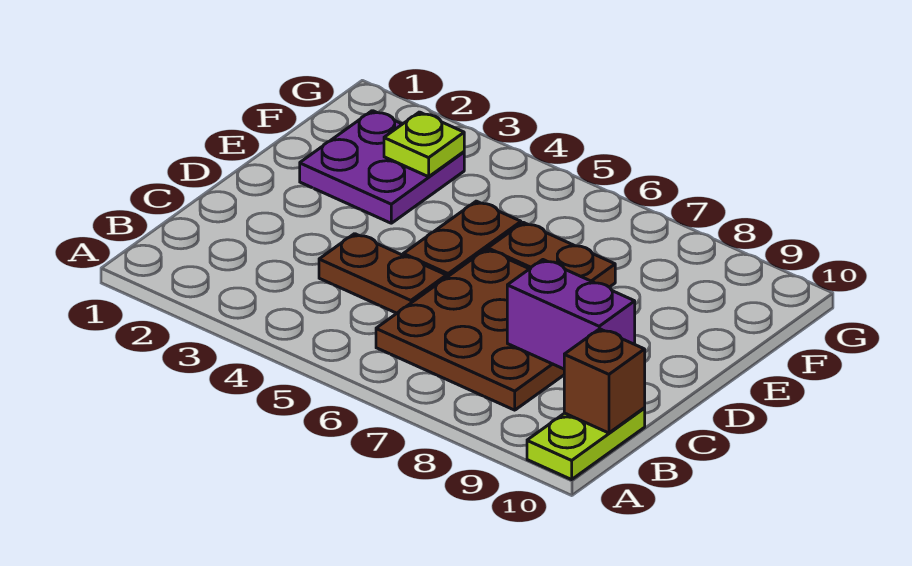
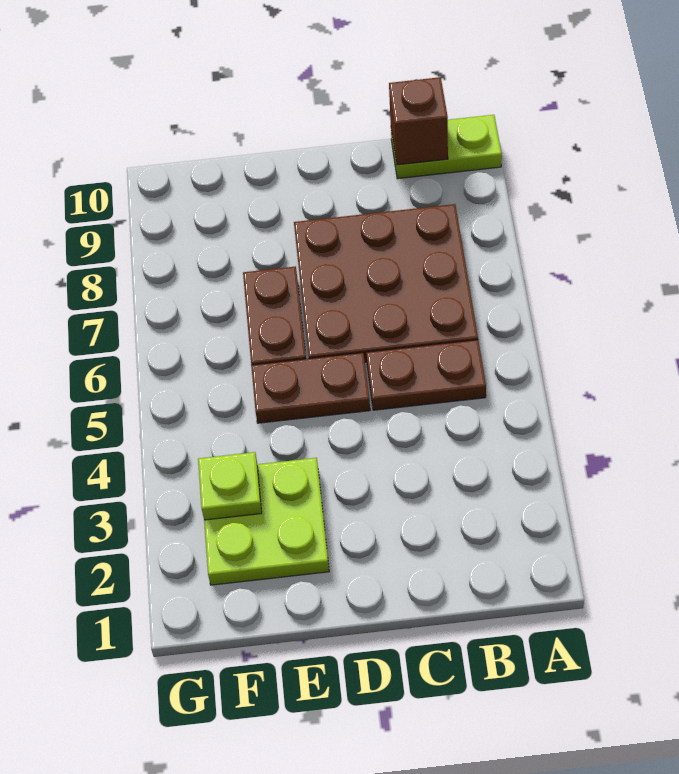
brown 1x2 plate [319,234,446,313] -> brown 1x2 plate turned to [366,340,486,410]
purple 1x2 brick [507,260,635,369] -> none
purple 2x2 plate [300,111,464,223] -> lime 2x2 plate [204,458,329,585]

